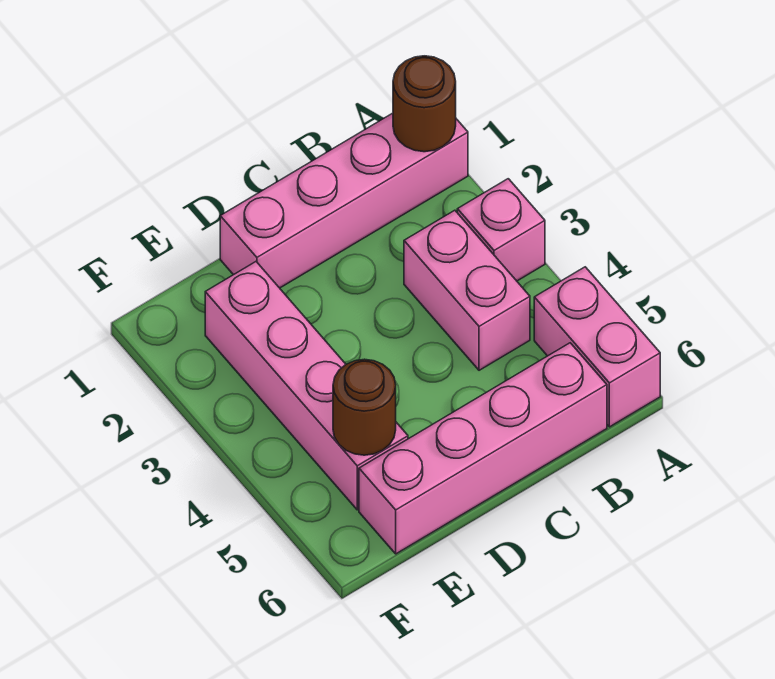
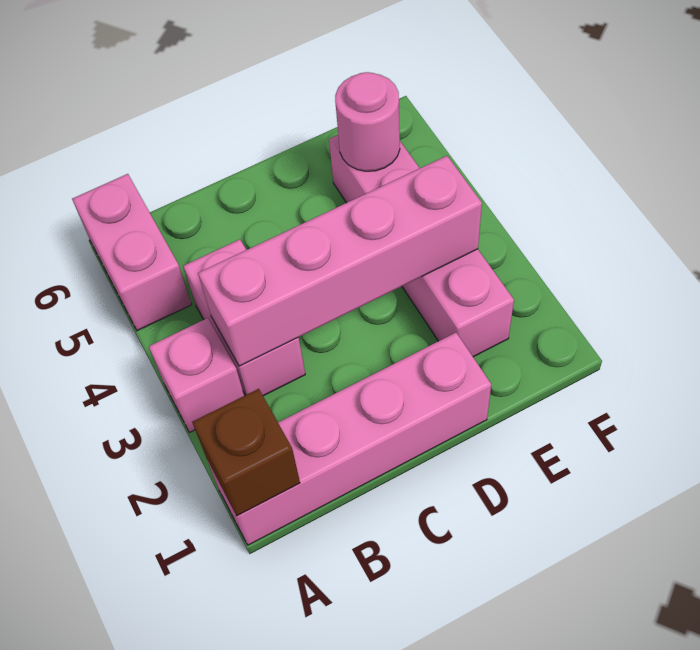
brown 1x1 round brick [393,56,456,152] -> brown 1x1 brick [192,389,300,516]
pink 1x4 brick [359,343,607,554] -> pink 1x4 brick moved to [198,156,482,366]
brown 1x1 round brick [333,359,396,455] -> pink 1x1 round brick [335,72,400,171]

